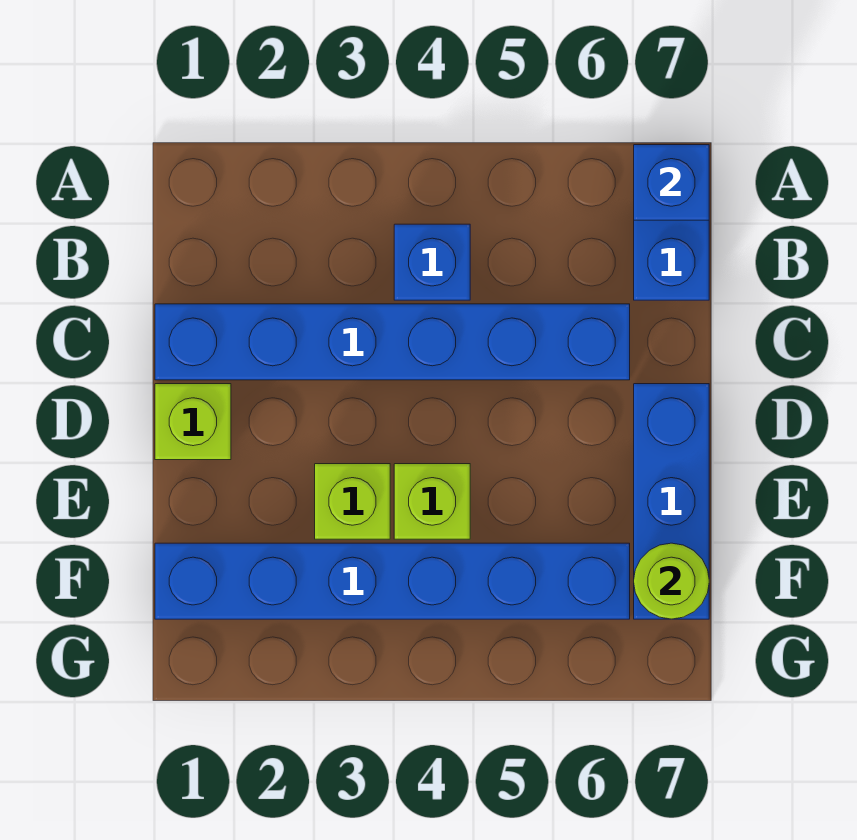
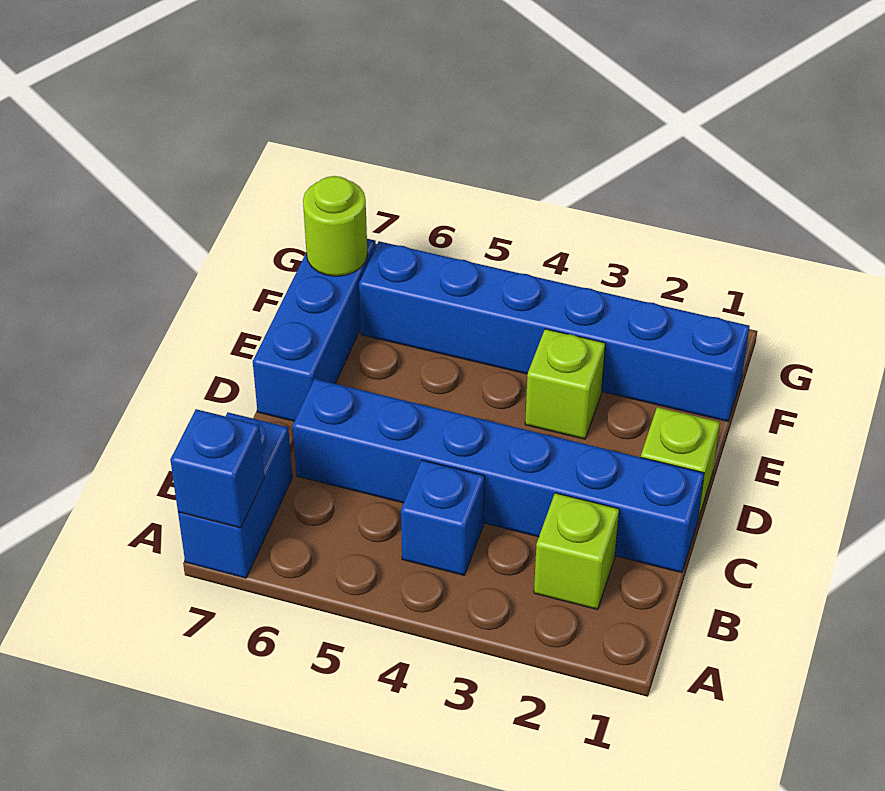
lime 1x1 brick [394,464,470,539] -> lime 1x1 brick moved to [534,493,619,610]

